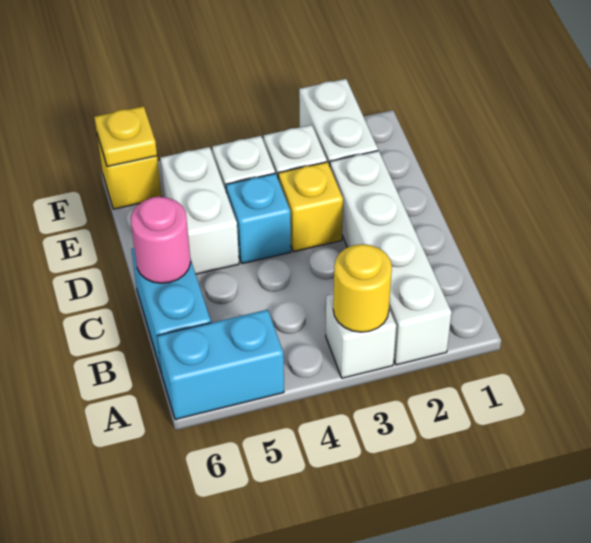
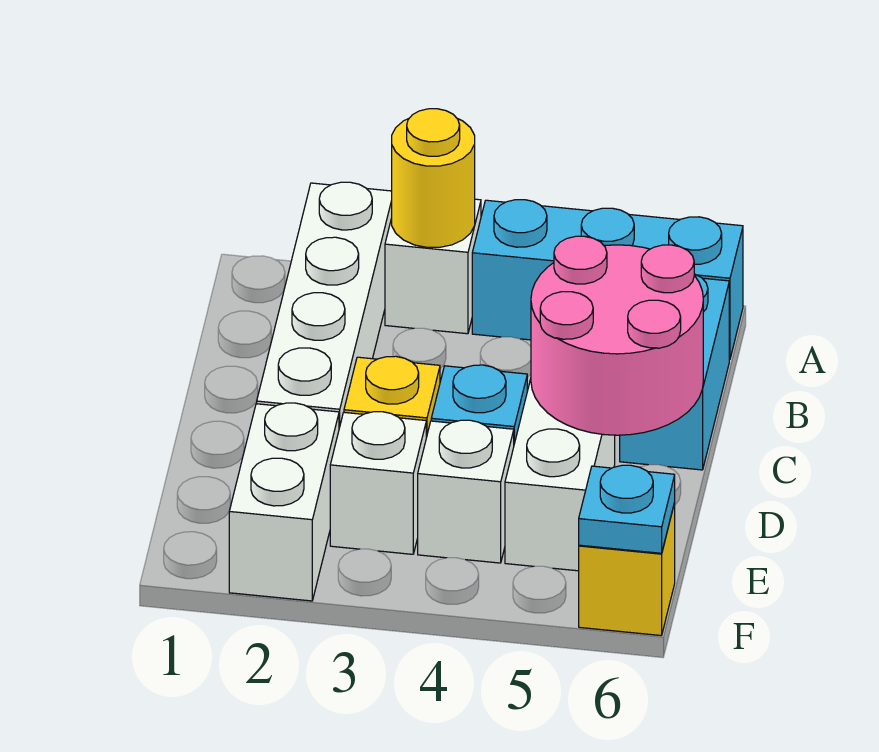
cyan 1x2 brick [157,310,284,420] -> cyan 1x3 brick [472,200,743,360]
pink 1x1 round brick [131,197,191,283] -> pink 2x2 round brick [531,236,703,435]
yellow 1x1 plate [94,106,157,167] -> cyan 1x1 plate [579,465,675,553]

